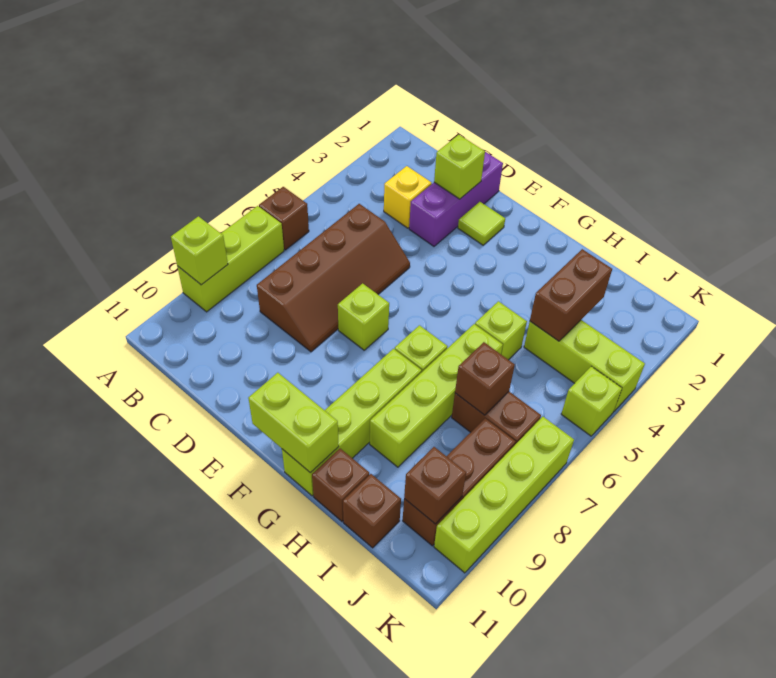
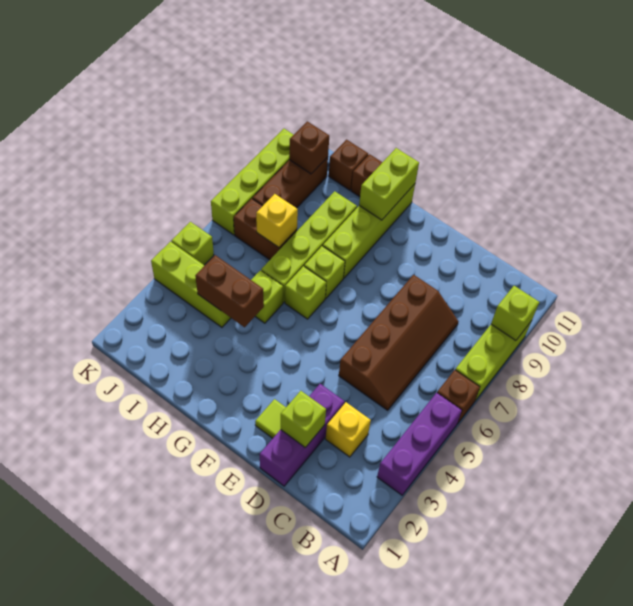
none -> purple 1x3 brick [377,393,462,495]
brown 2x4 slope [257,204,410,352] -> brown 2x4 slope turned to [339,275,459,410]
lime 1x1 brick [338,283,389,350] -> lime 1x1 brick moved to [285,266,326,319]
lime 1x2 brick [248,373,339,473] -> lime 1x2 brick turned to [359,148,419,220]
brown 1x2 brick [530,249,612,341] -> brown 1x2 brick turned to [195,255,264,327]
brown 1x1 brick [455,342,515,415] -> yellow 1x1 brick [256,194,298,247]

